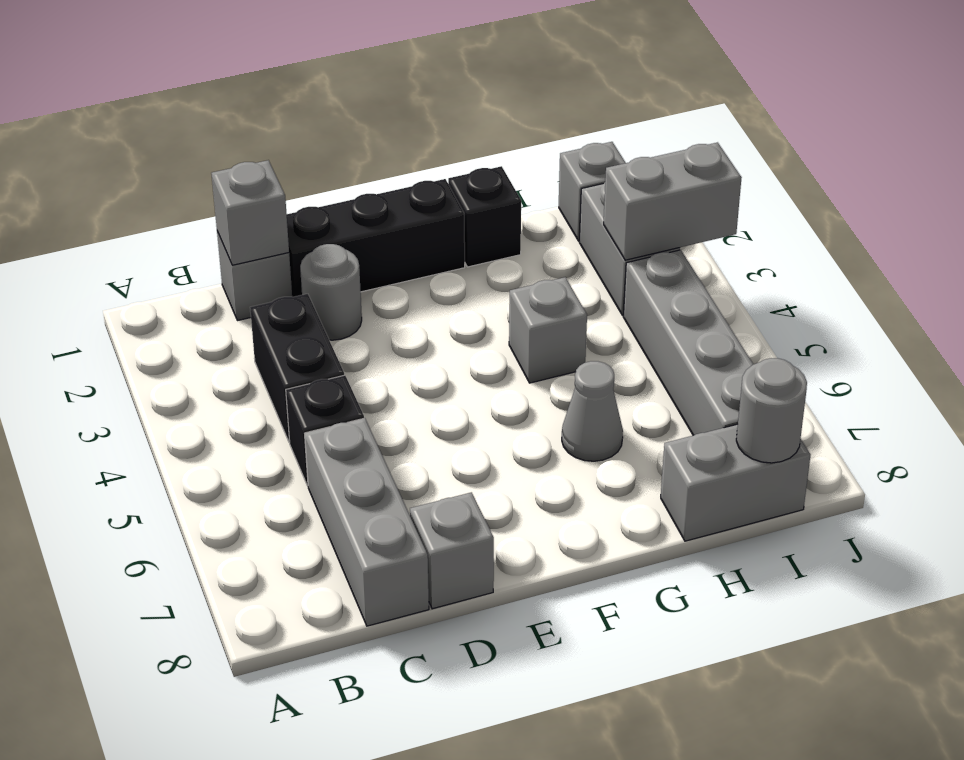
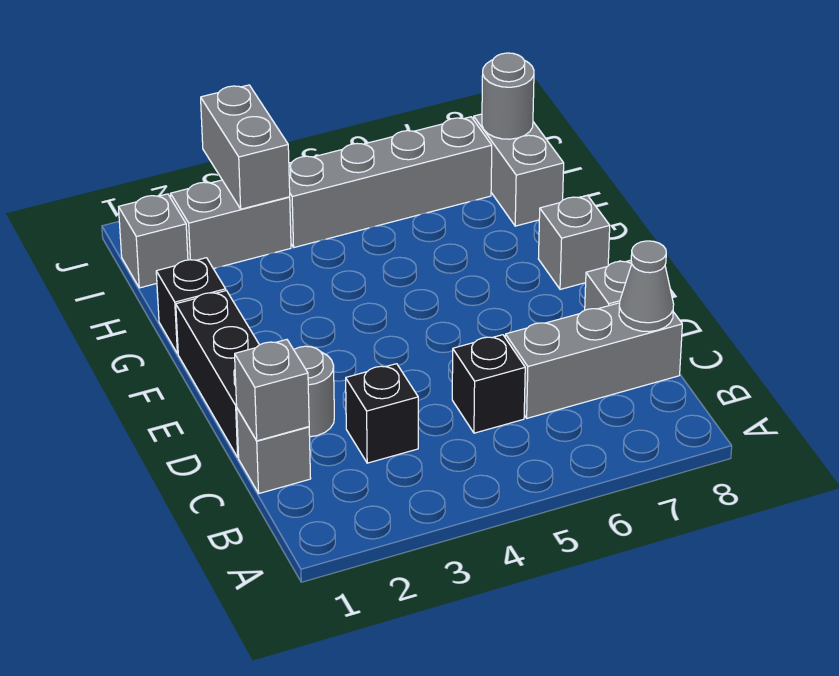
black 1x2 brick [250,294,344,442] -> black 1x1 brick [346,364,418,463]
grey 1x1 brick [509,277,587,383] -> grey 1x1 brick moved to [538,195,610,289]
grey 1x1 cone [562,361,623,461] -> grey 1x1 cone moved to [619,241,674,332]

